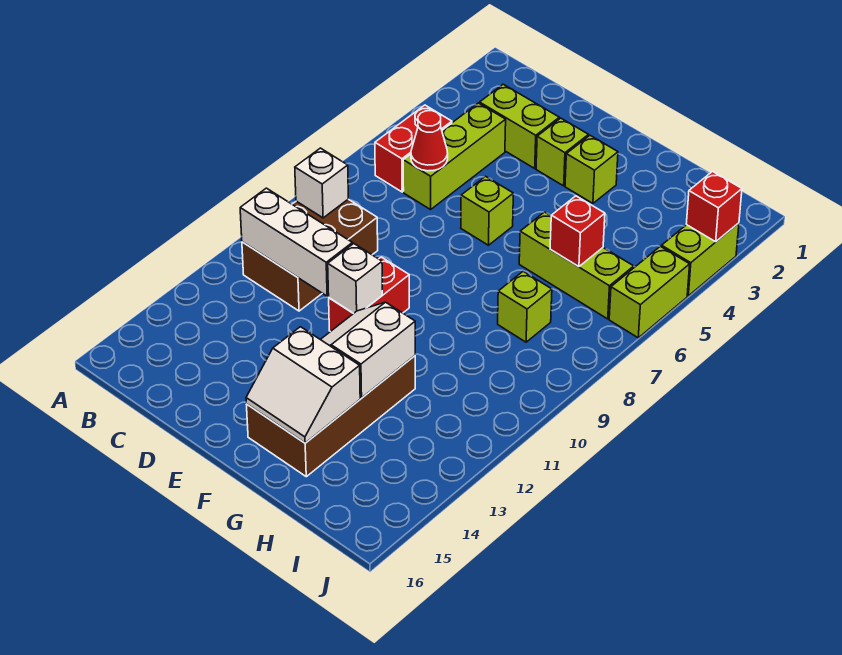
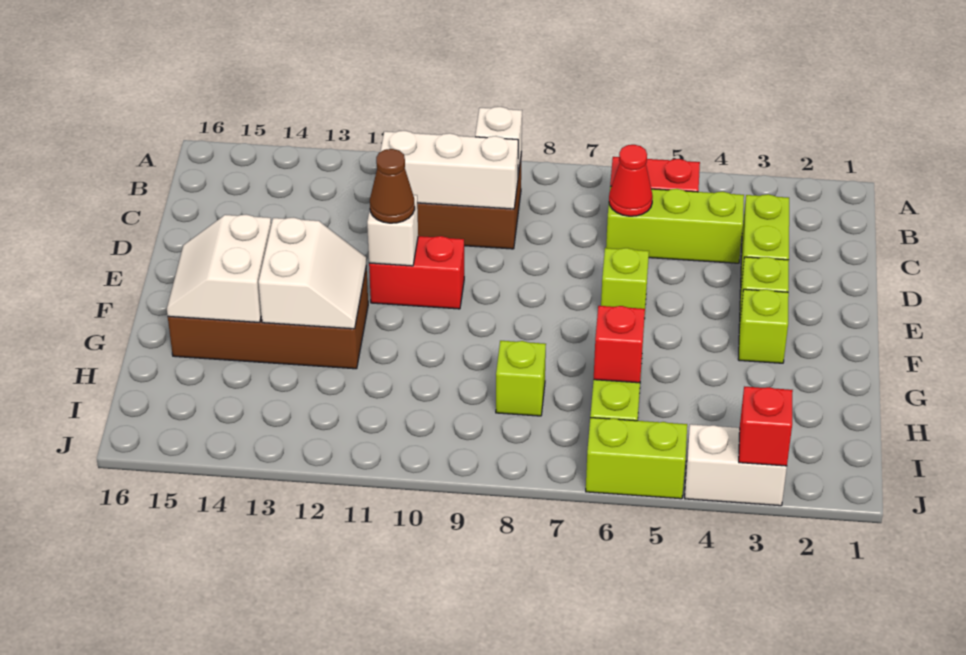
white 1x3 brick [240,188,352,296] -> white 1x3 brick turned to [380,131,518,209]
none -> brown 1x1 cone [370,149,415,223]
white 2x2 slope [320,302,415,398] -> white 2x2 slope turned to [258,218,367,329]
lime 1x2 brick [661,223,739,296] -> white 1x2 brick [685,424,787,506]

